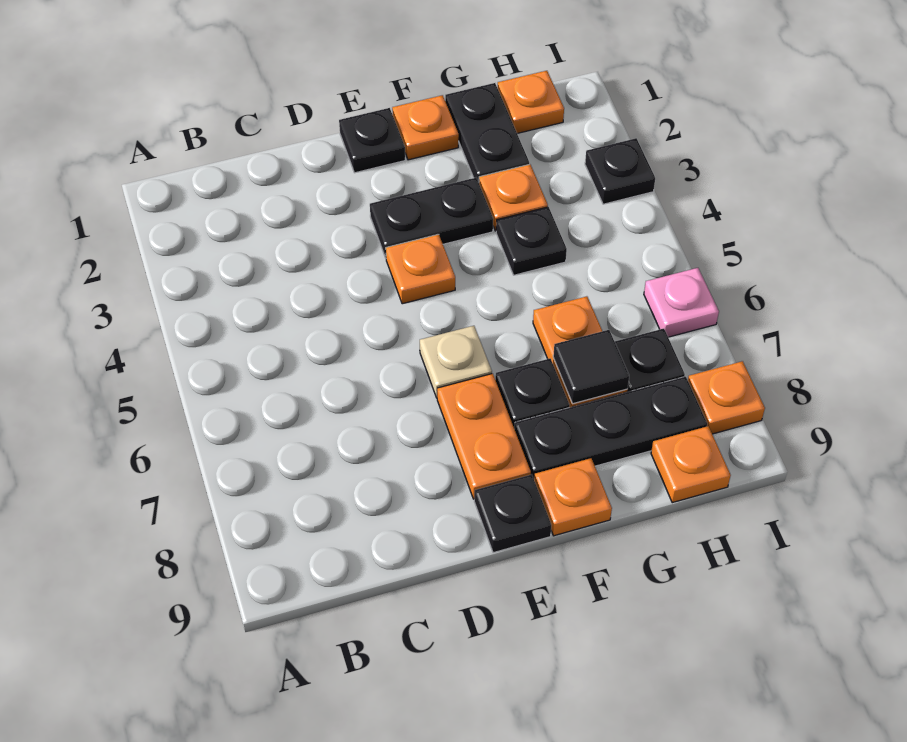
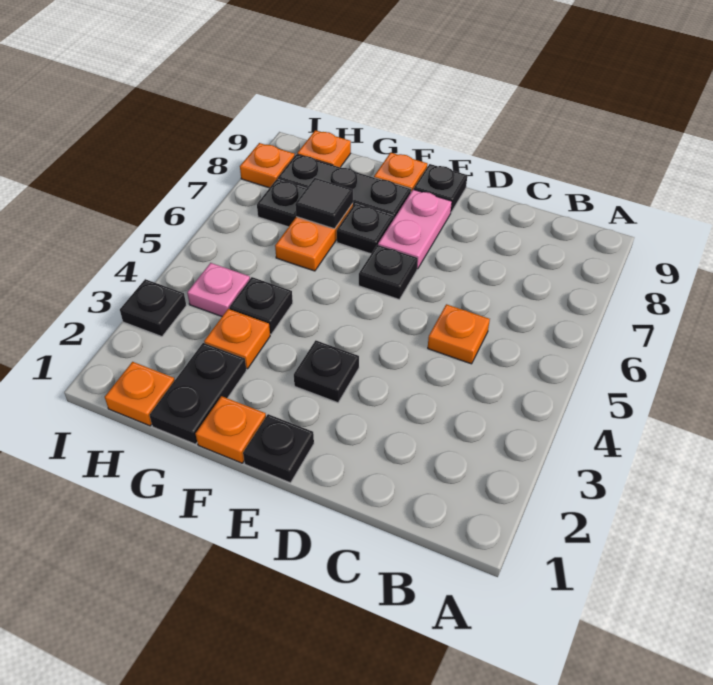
black 1x2 plate [370,178,493,258] -> black 1x1 plate [294,340,359,403]
orange 1x1 plate [386,234,455,304] -> orange 1x1 plate moved to [428,304,490,364]
tan 1x1 plate [420,326,492,398] -> black 1x1 plate [359,245,418,300]
orange 1x2 plate [437,374,531,499] -> pink 1x2 plate [378,189,452,269]
pink 1x1 plate [644,268,719,337] -> pink 1x1 plate moved to [187,263,250,316]

